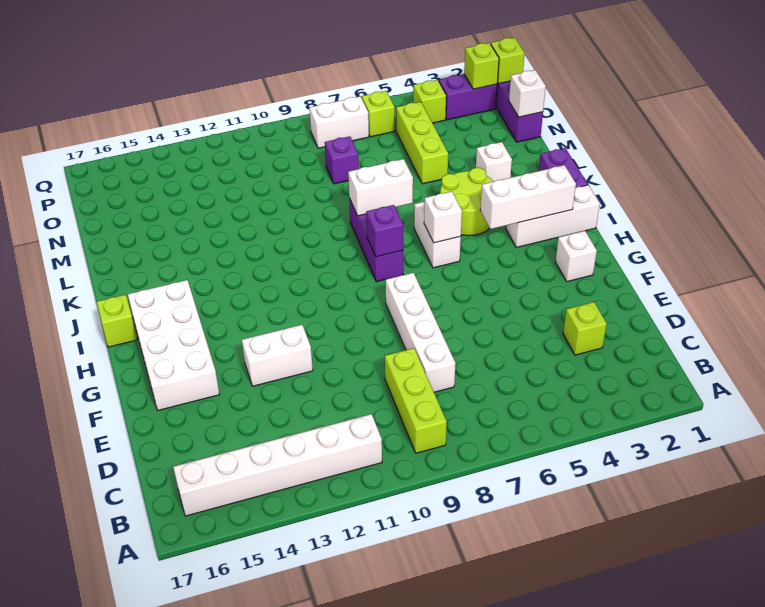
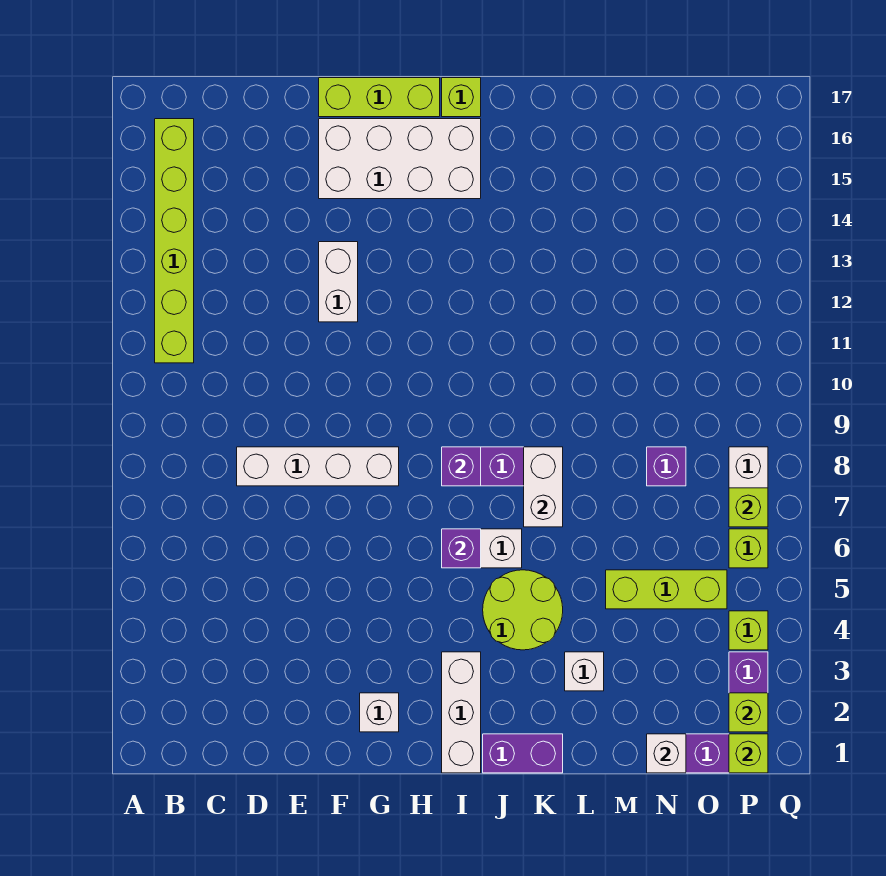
lime 1x3 brick [385,348,447,453] -> lime 1x3 brick moved to [319,78,440,117]
white 1x6 brick [173,414,382,516] -> lime 1x6 brick [155,119,194,363]
lime 1x1 brick [563,302,607,355] -> lime 1x1 brick moved to [729,488,768,527]
white 1x3 brick [480,165,576,229] -> none
white 1x1 brick [424,191,462,243] -> purple 1x1 brick [442,529,481,568]

